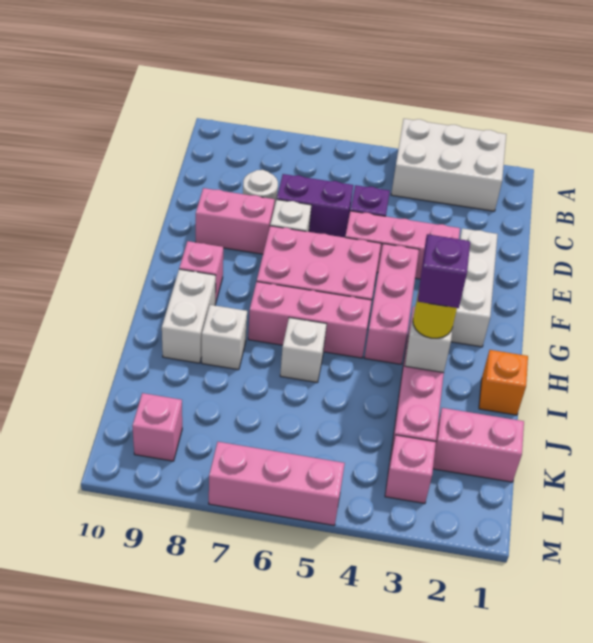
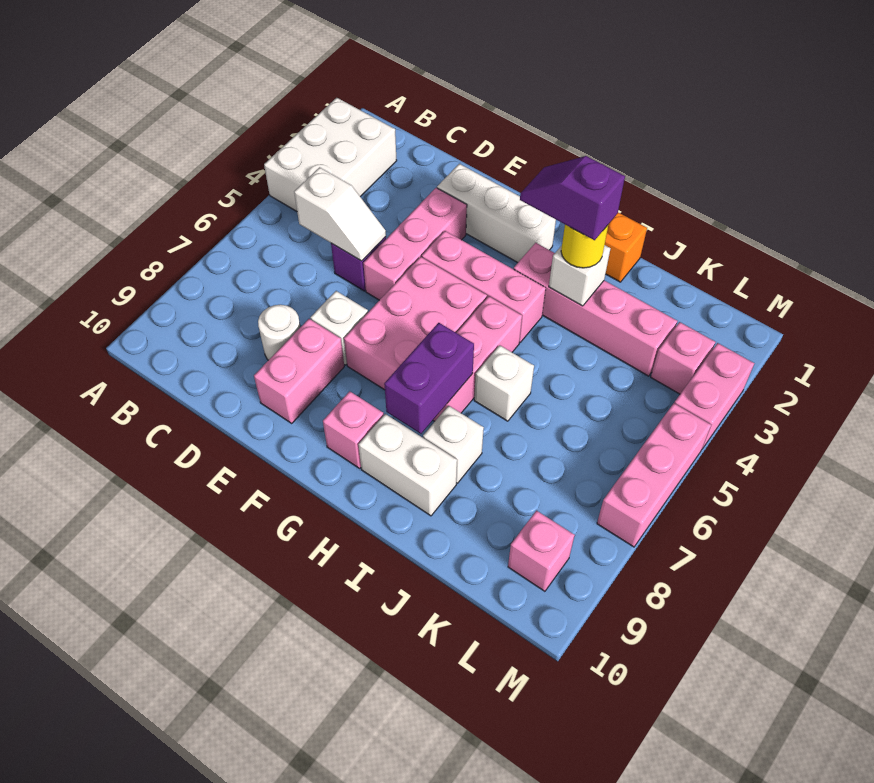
none -> white 1x2 slope [294,167,386,261]
purple 1x2 brick [277,174,353,237] -> purple 1x2 brick moved to [384,323,474,434]
pink 1x2 brick [433,408,524,482] -> pink 1x2 brick moved to [674,343,754,449]

